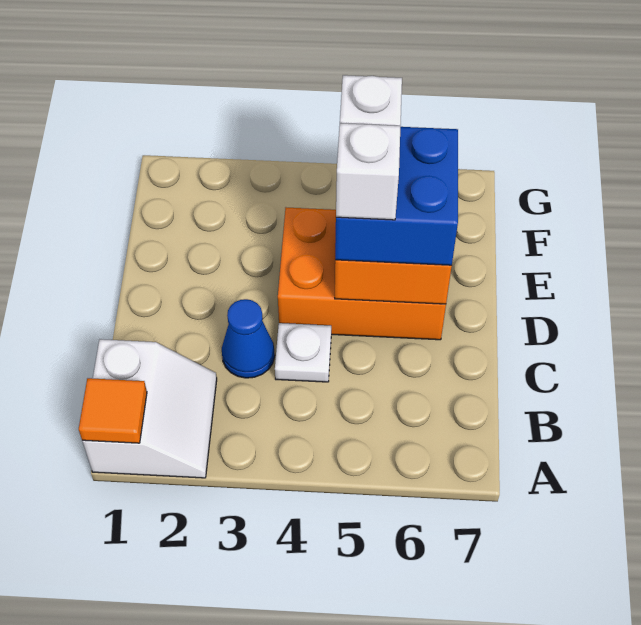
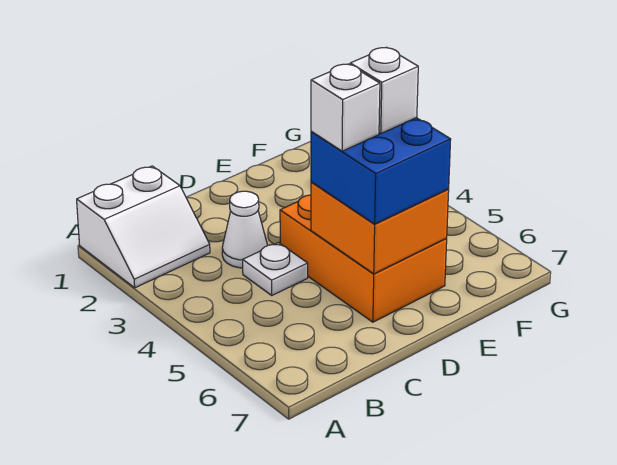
orange 1x1 tile [79,378,147,443] -> none
blue 1x1 cone [222,299,275,378] -> white 1x1 cone [222,191,268,268]

